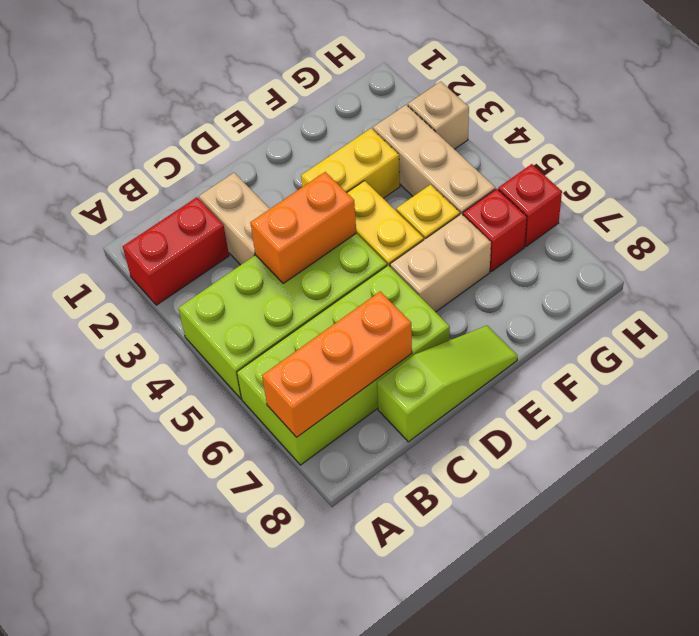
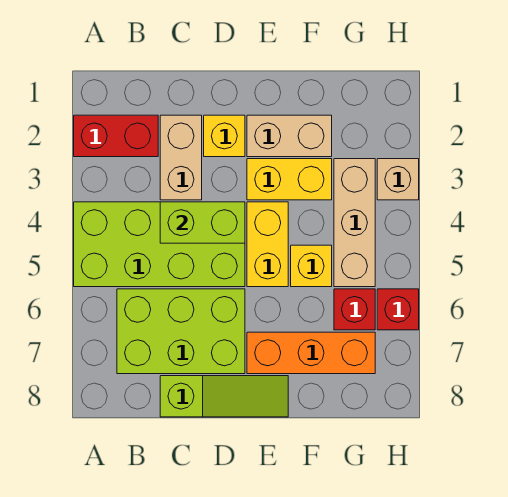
lime 2x4 brick [237,265,450,465] -> lime 2x3 brick [117,289,245,374]
orange 1x3 brick [262,291,412,437] -> orange 1x3 brick moved to [247,332,375,374]
orange 1x2 brick [250,172,356,284] -> lime 1x2 brick [160,202,245,243]
none -> yellow 1x1 brick [204,115,245,157]
tan 1x2 brick [390,214,491,312] -> tan 1x2 brick moved to [247,115,332,157]

